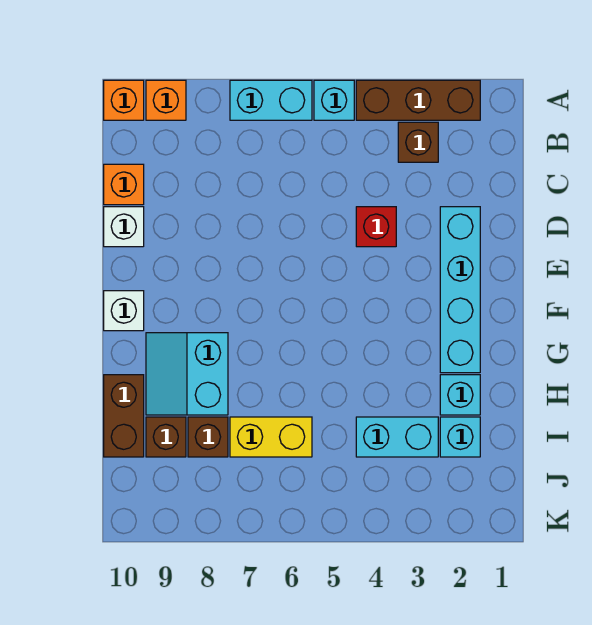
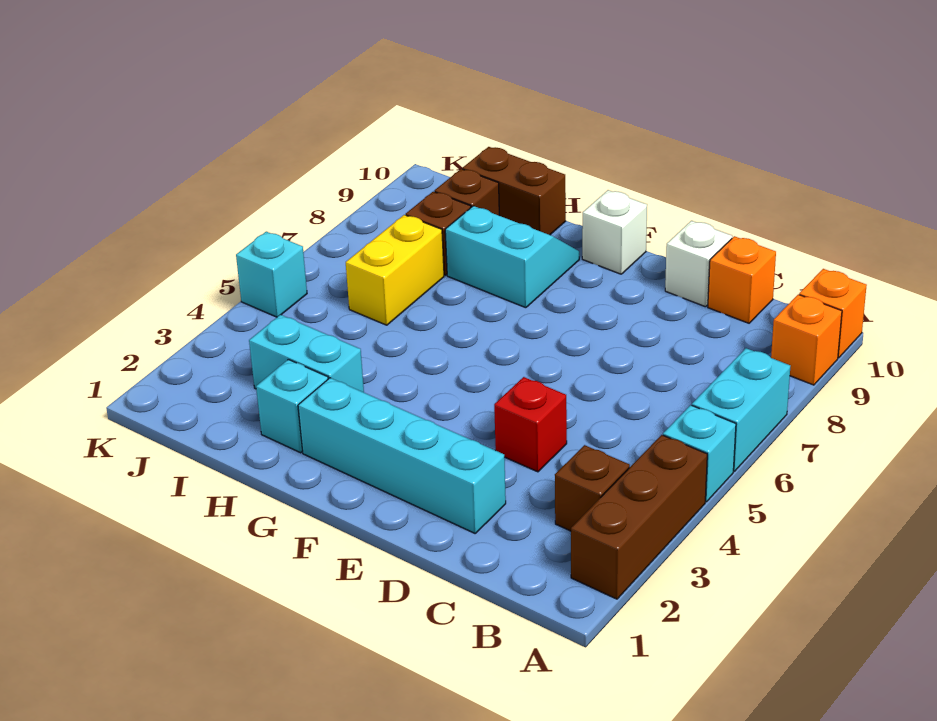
cyan 1x1 brick [440,417,480,457] -> cyan 1x1 brick moved to [236,232,307,317]
cyan 1x2 brick [356,417,438,457] -> cyan 1x2 brick turned to [249,315,364,392]

